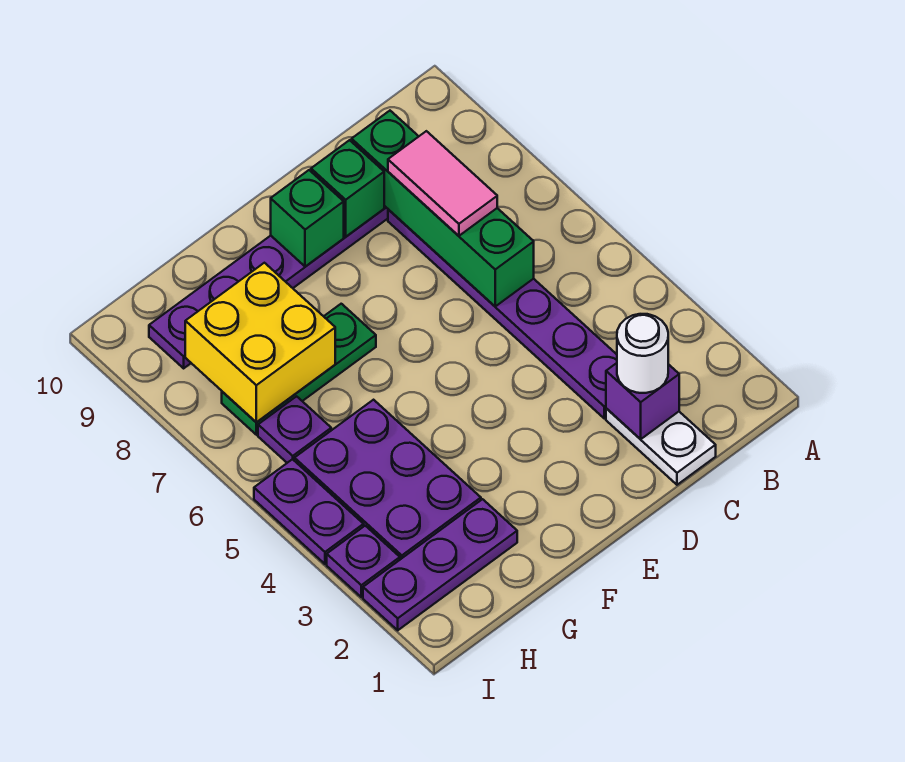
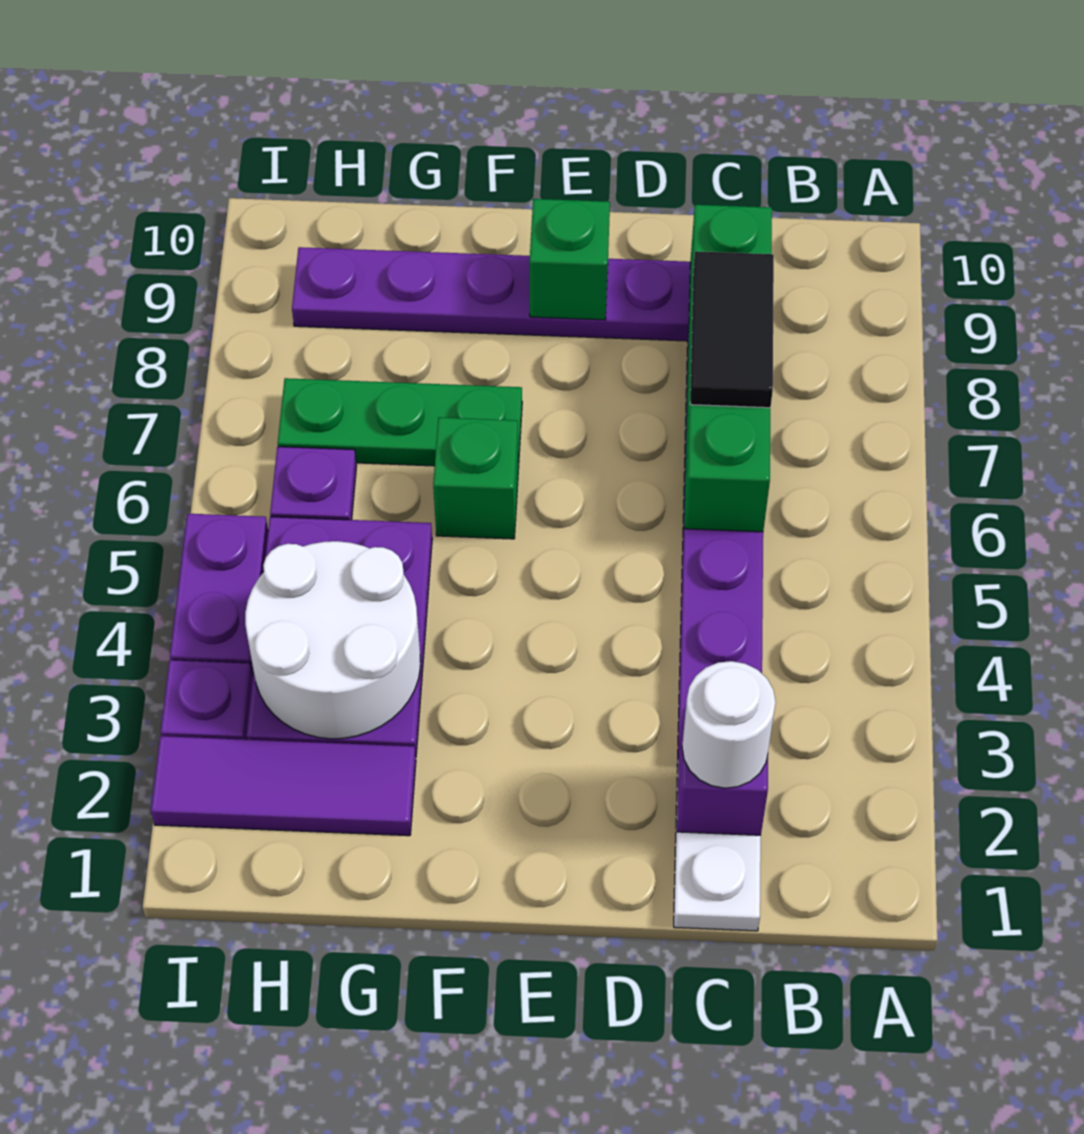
pink 1x2 tile [388,131,497,236] -> black 1x2 tile [690,251,774,408]
green 1x1 brick [311,140,384,237] -> green 1x1 brick moved to [433,417,518,539]
purple 1x3 plate [363,499,517,630] -> purple 1x3 tile [151,736,416,836]
none -> white 2x2 round brick [245,541,420,739]
yellow 2x2 brick [185,263,335,422] -> none

